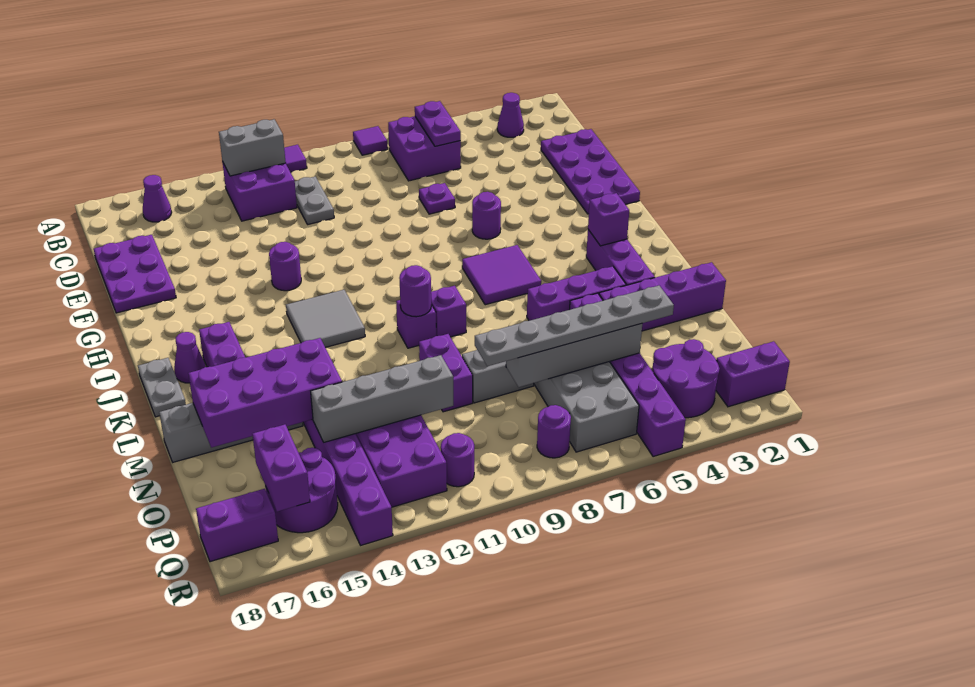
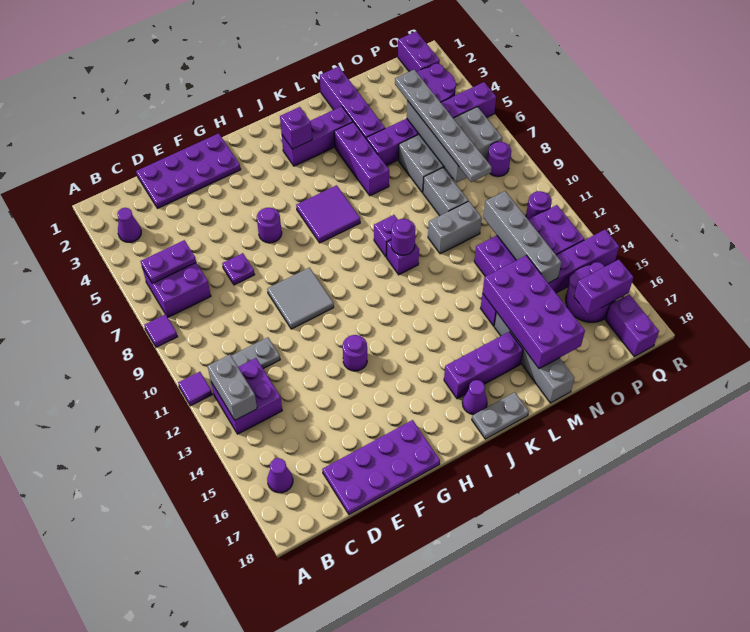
purple 2x3 plate [94,235,176,313] -> purple 2x4 plate [322,420,440,515]
grey 2x2 tile [286,290,365,347] -> grey 2x2 tile moved to [267,268,334,329]
purple 1x2 brick [419,334,473,412] -> grey 1x2 brick [428,201,482,254]

